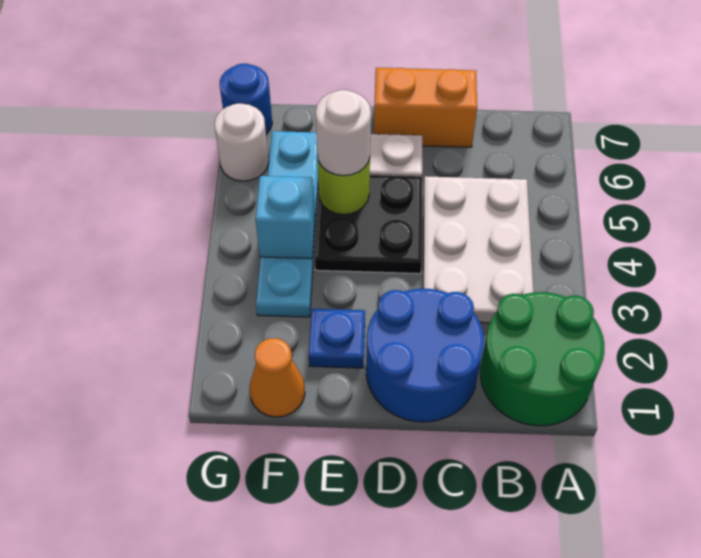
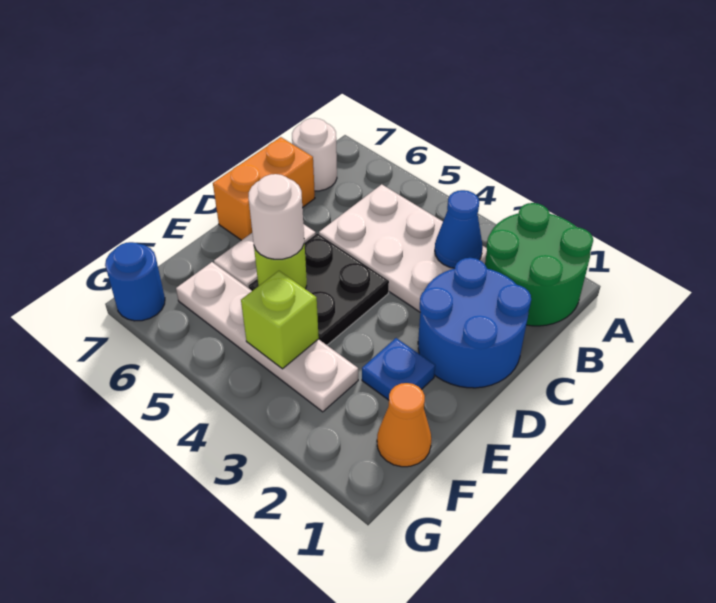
none -> blue 1x1 cone [435,190,483,268]
cyan 1x4 plate [256,131,318,317] -> white 1x4 plate [176,262,358,412]
cyan 1x1 brick [255,176,315,259] -> lime 1x1 brick [241,271,319,369]
white 1x1 round brick [214,103,269,181] -> white 1x1 round brick moved to [292,118,337,191]

